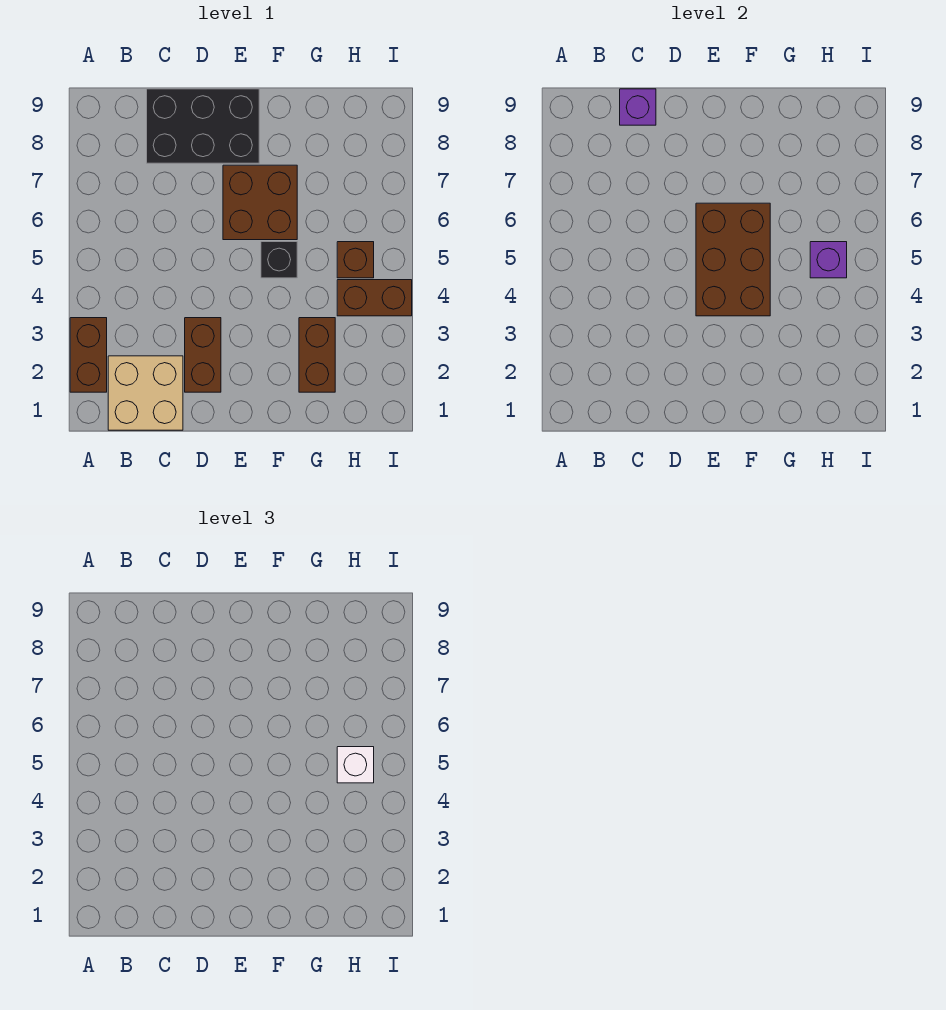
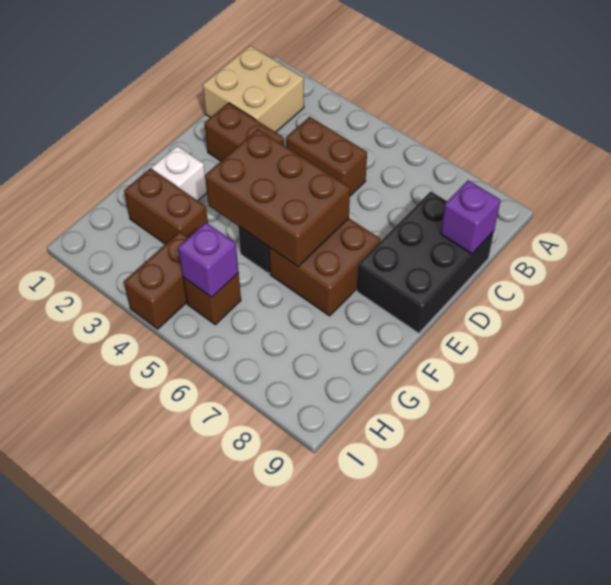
brown 1x2 brick [70,318,107,392] -> brown 1x2 brick moved to [286,117,367,196]
white 1x1 brick [337,747,374,783] -> white 1x1 brick moved to [152,146,207,201]

